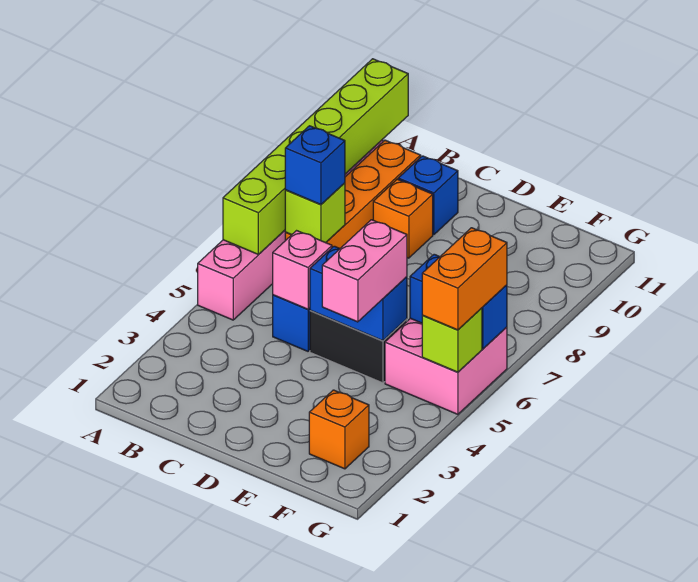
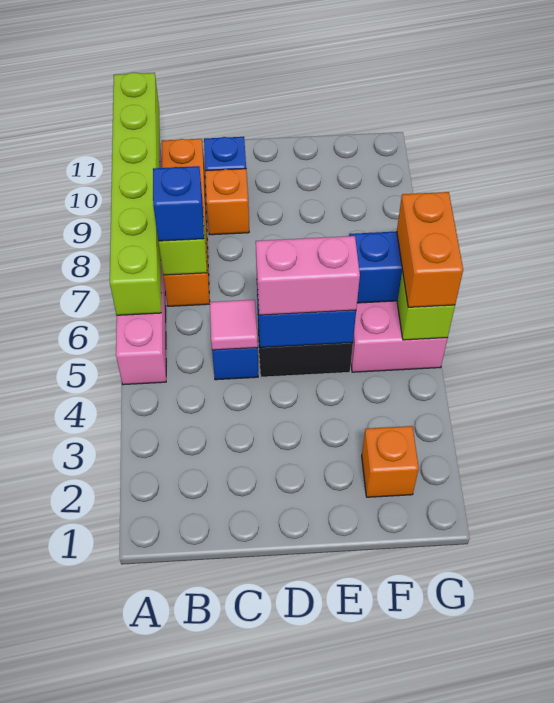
pink 1x1 brick [273,231,332,309] -> pink 1x1 tile [210,300,258,350]
pink 1x2 brick [322,220,407,322] -> pink 1x2 brick turned to [256,236,360,315]

